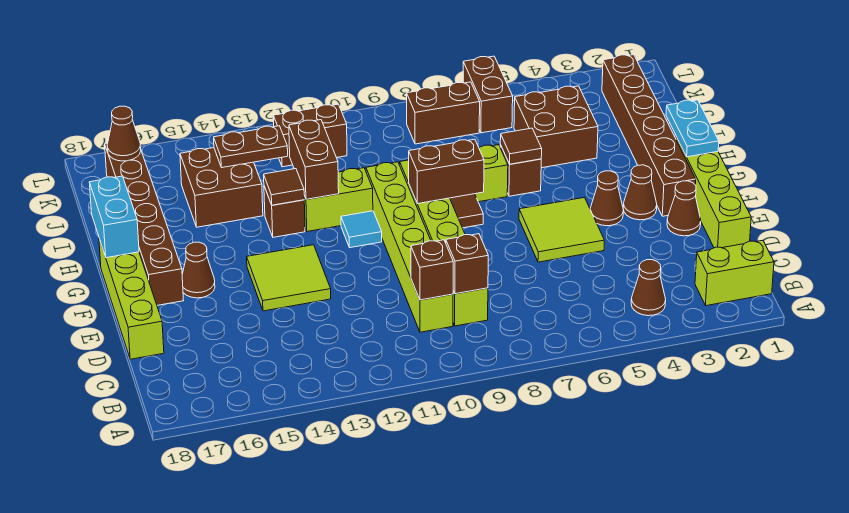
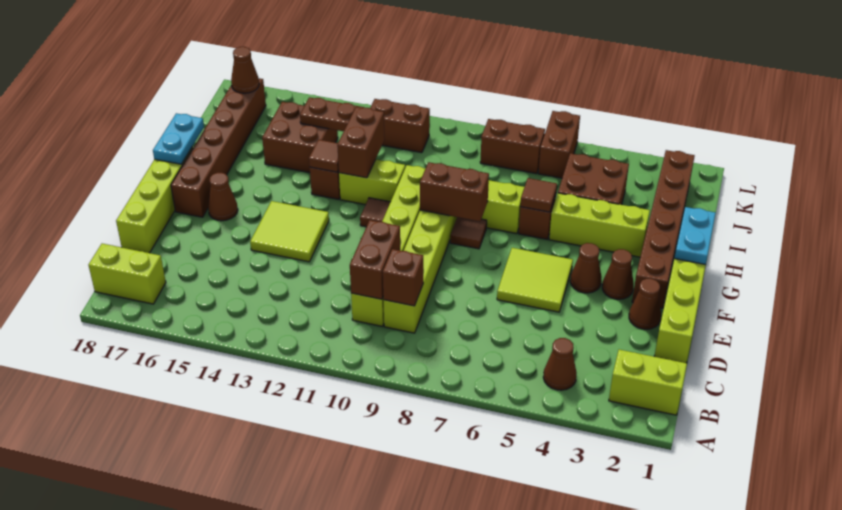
none -> lime 1x2 brick [89,244,166,304]
brown 1x1 brick [411,240,453,300] -> brown 1x2 brick [350,220,400,299]
cyan 1x1 tile [341,211,382,248] -> brown 1x1 tile [360,198,390,227]
cyan 1x2 brick [89,176,139,258] -> cyan 1x2 plate [153,113,204,164]
none -> lime 1x3 brick [549,193,650,257]

